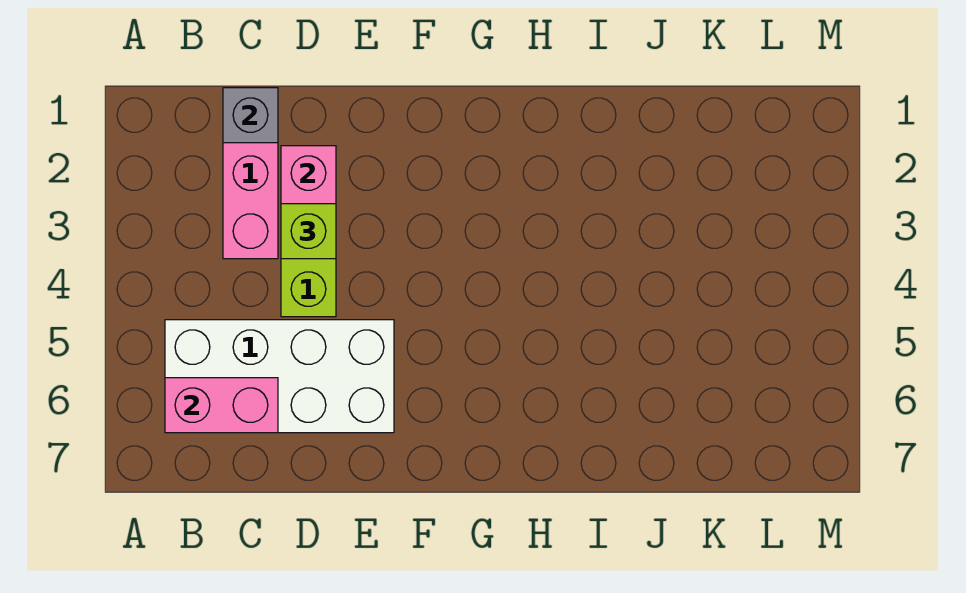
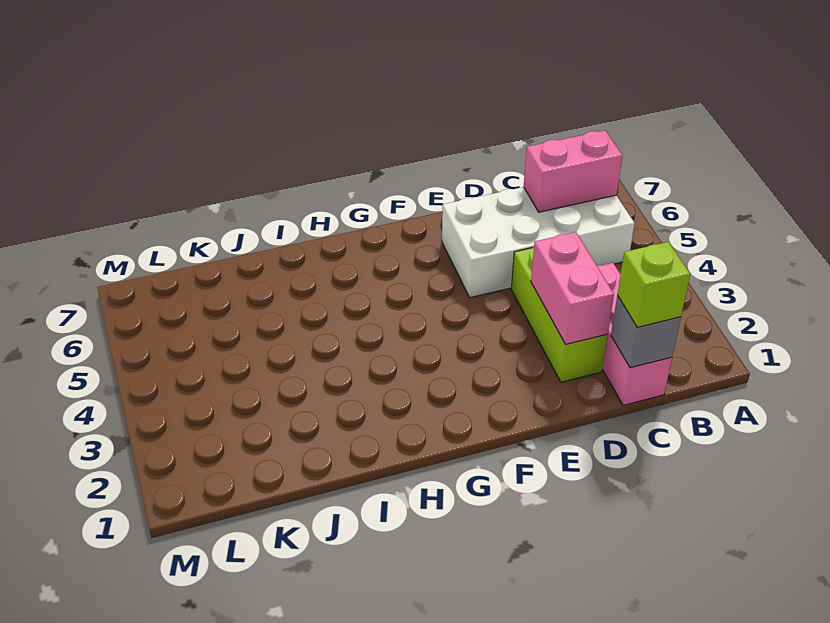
lime 1x1 brick [281,204,336,259] -> lime 1x1 brick moved to [617,242,690,327]

